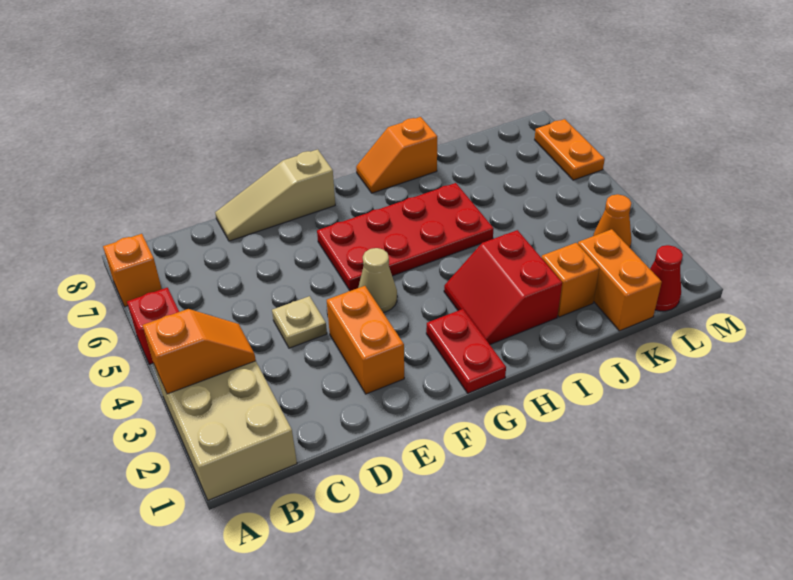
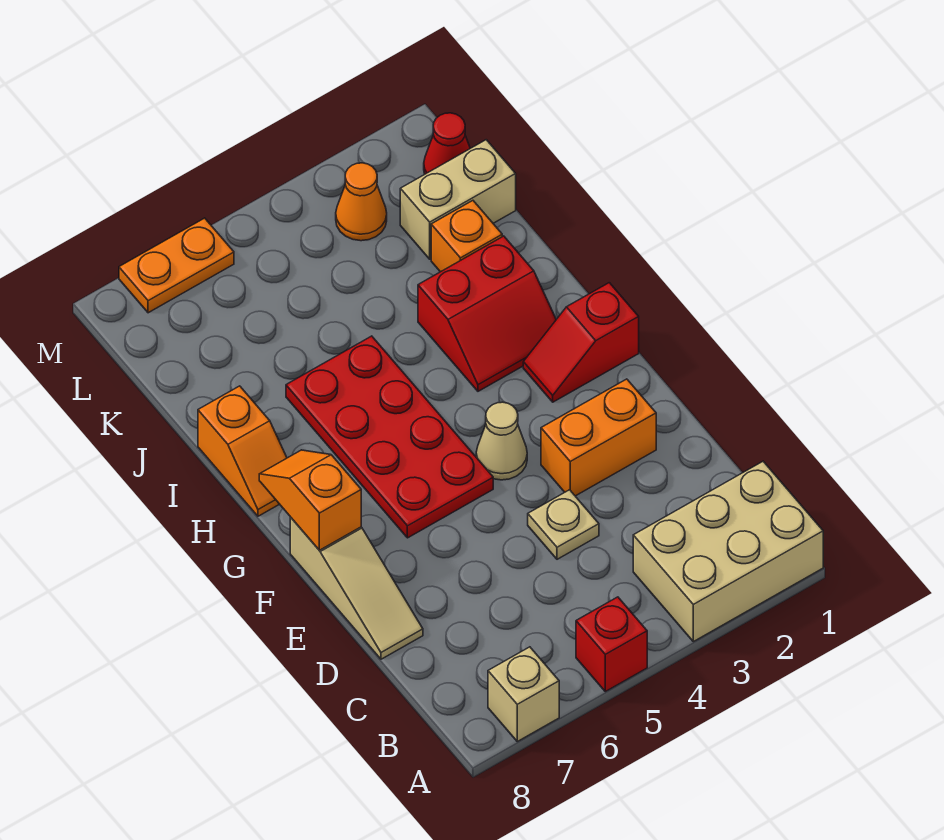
orange 1x2 slope [143,309,256,394] -> orange 1x2 slope moved to [259,450,361,550]
orange 1x1 brick [103,234,162,307] -> tan 1x1 brick [488,647,559,741]
red 1x2 plate [426,309,506,393] -> red 1x2 slope [523,283,639,402]
orange 1x2 brick [578,229,662,331] -> tan 1x2 brick [400,140,516,259]

